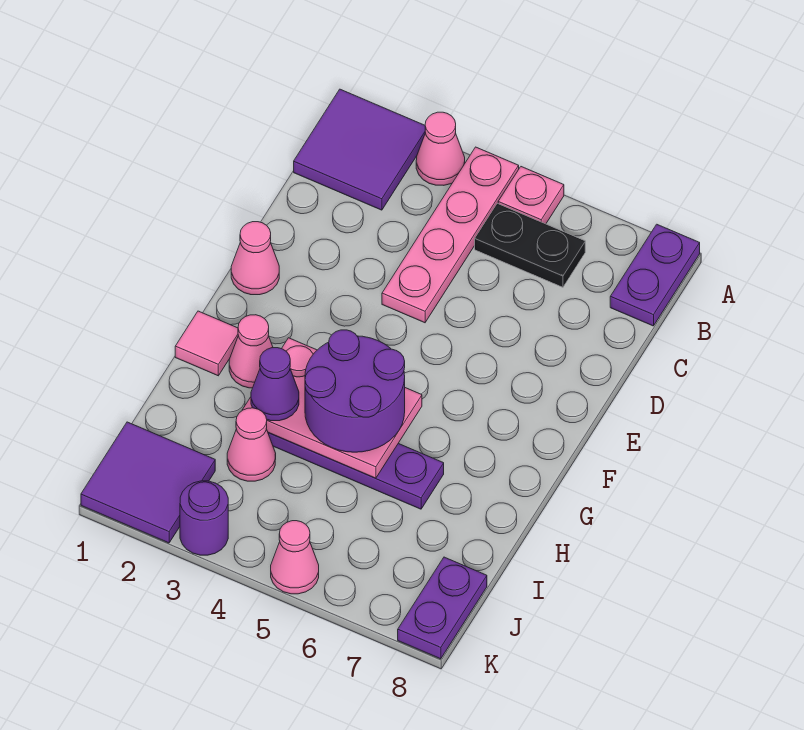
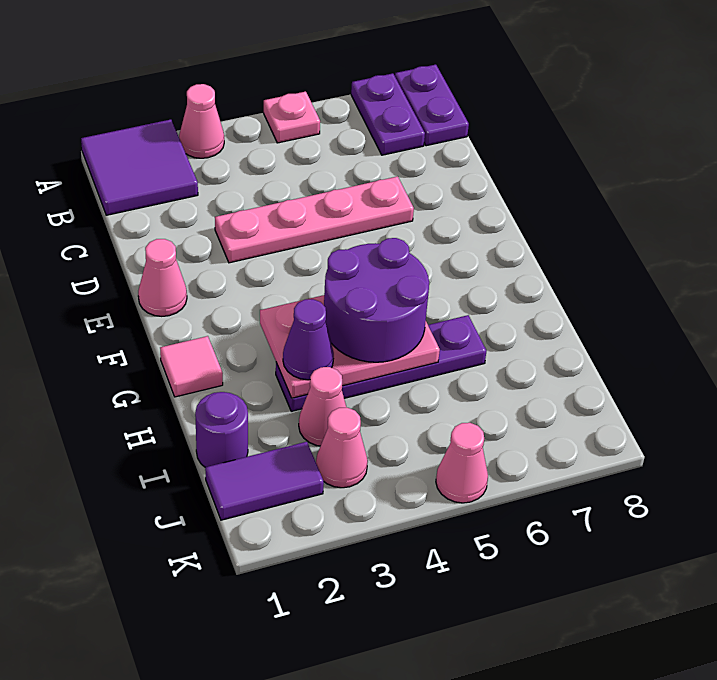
pink 1x4 plate [382,147,519,323] -> pink 1x4 plate turned to [215,176,414,263]
black 1x2 plate [475,203,585,287] -> none
pink 1x1 cone [229,315,273,388] -> pink 1x1 cone moved to [316,408,368,488]
purple 2x2 tile [81,422,215,543] -> purple 1x2 tile [205,442,324,520]
purple 1x2 plate [398,557,487,659] -> purple 1x2 plate moved to [351,73,425,155]
purple 1x1 round brick [180,481,228,555] -> purple 1x1 round brick moved to [195,392,248,468]

